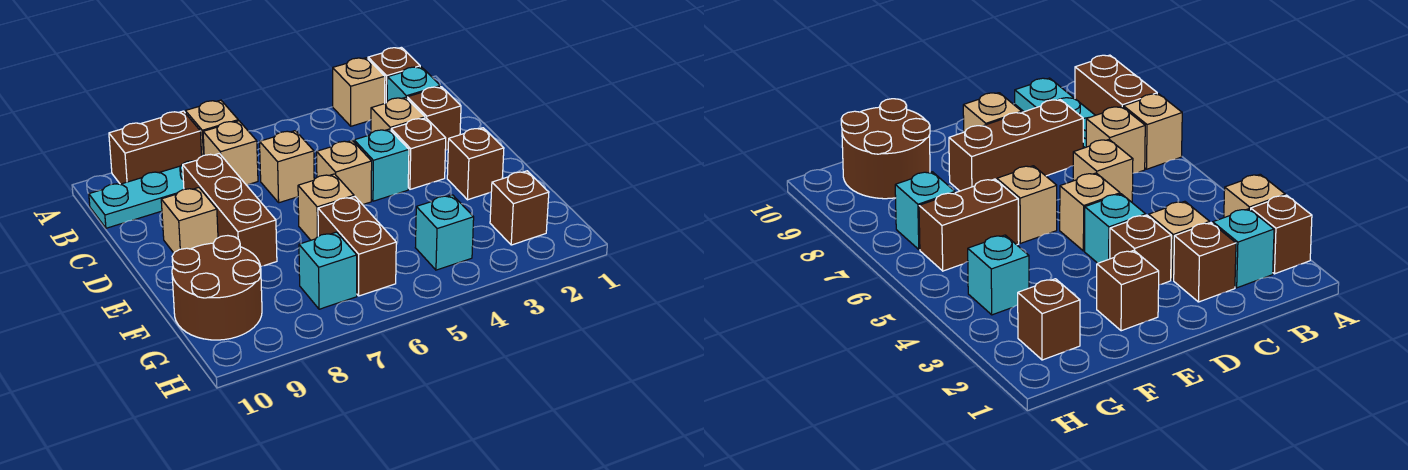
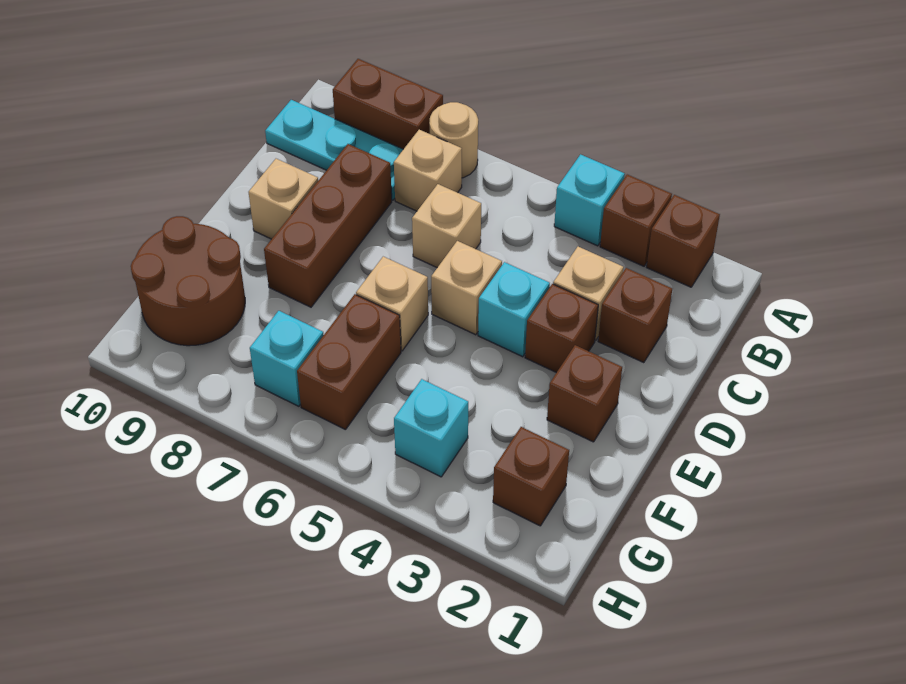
tan 1x1 brick [333,58,385,126] -> brown 1x1 brick [600,175,672,266]
tan 1x1 brick [185,100,238,156] -> tan 1x1 round brick [429,102,478,178]
cyan 1x1 brick [387,67,440,101] -> cyan 1x1 brick moved to [554,154,625,246]

